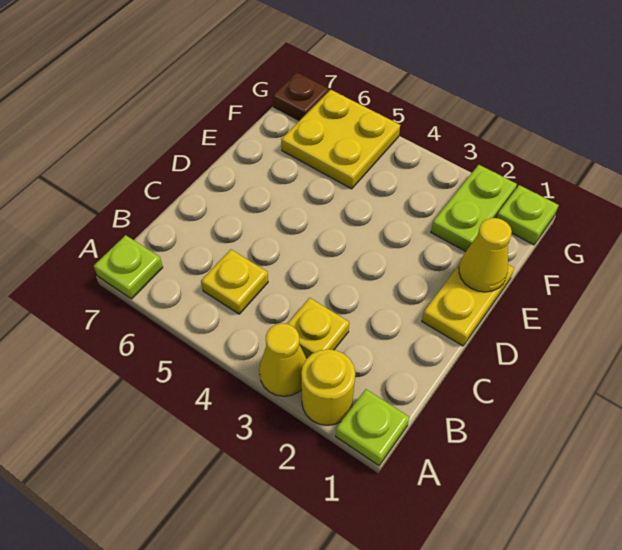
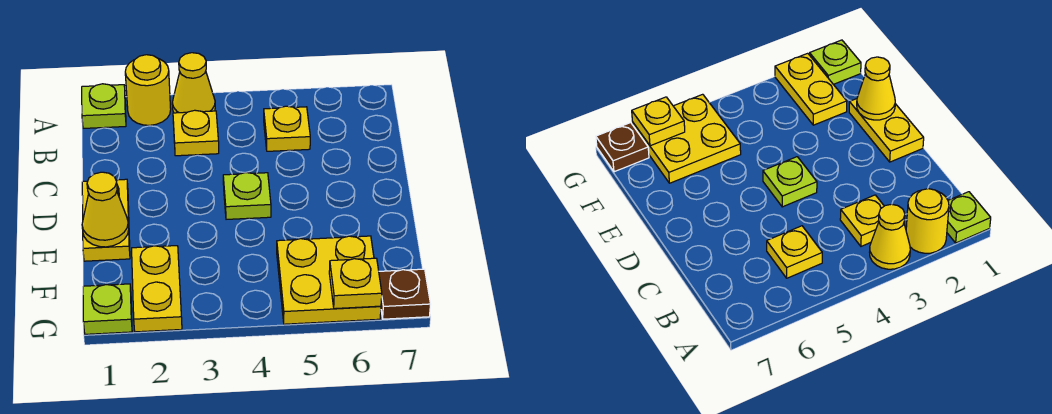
lime 1x1 plate [94,235,163,299] -> lime 1x1 plate moved to [223,173,271,219]
lime 1x2 plate [431,165,517,252] -> yellow 1x2 plate [132,246,182,332]
none -> yellow 1x1 plate [329,258,382,309]

